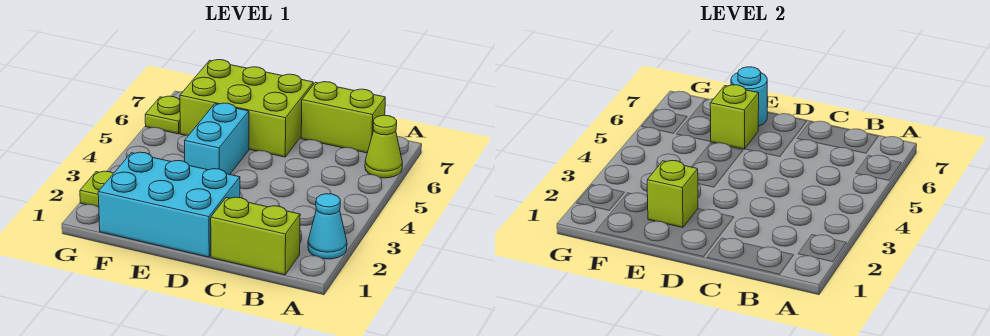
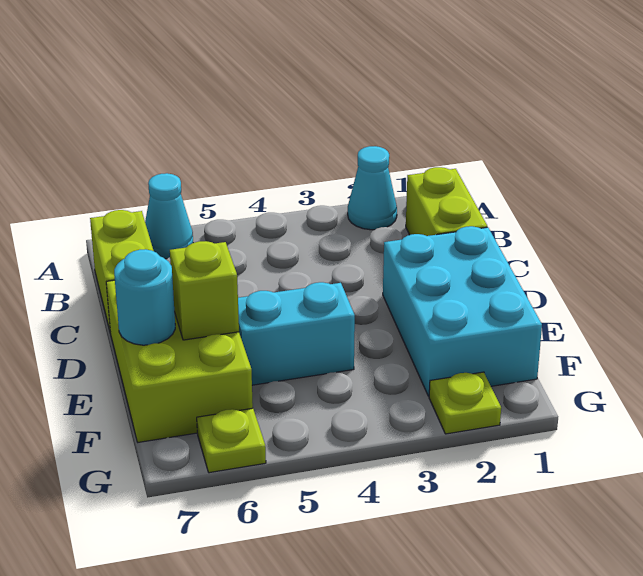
lime 1x1 cone [365,115,402,178] -> cyan 1x1 cone [145,173,193,259]
lime 1x1 brick [647,161,698,227] -> none

